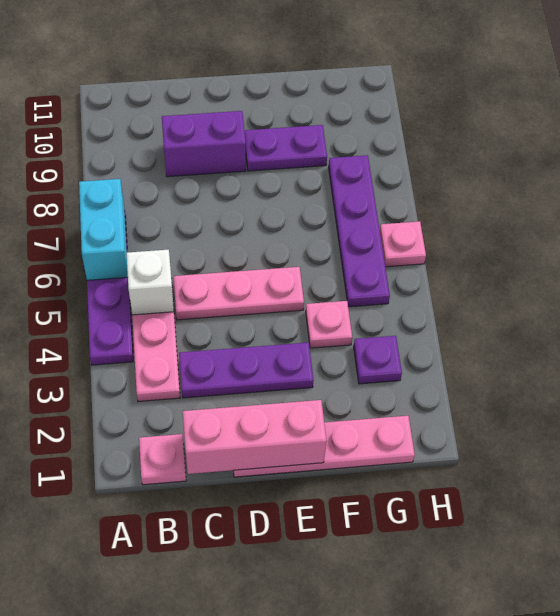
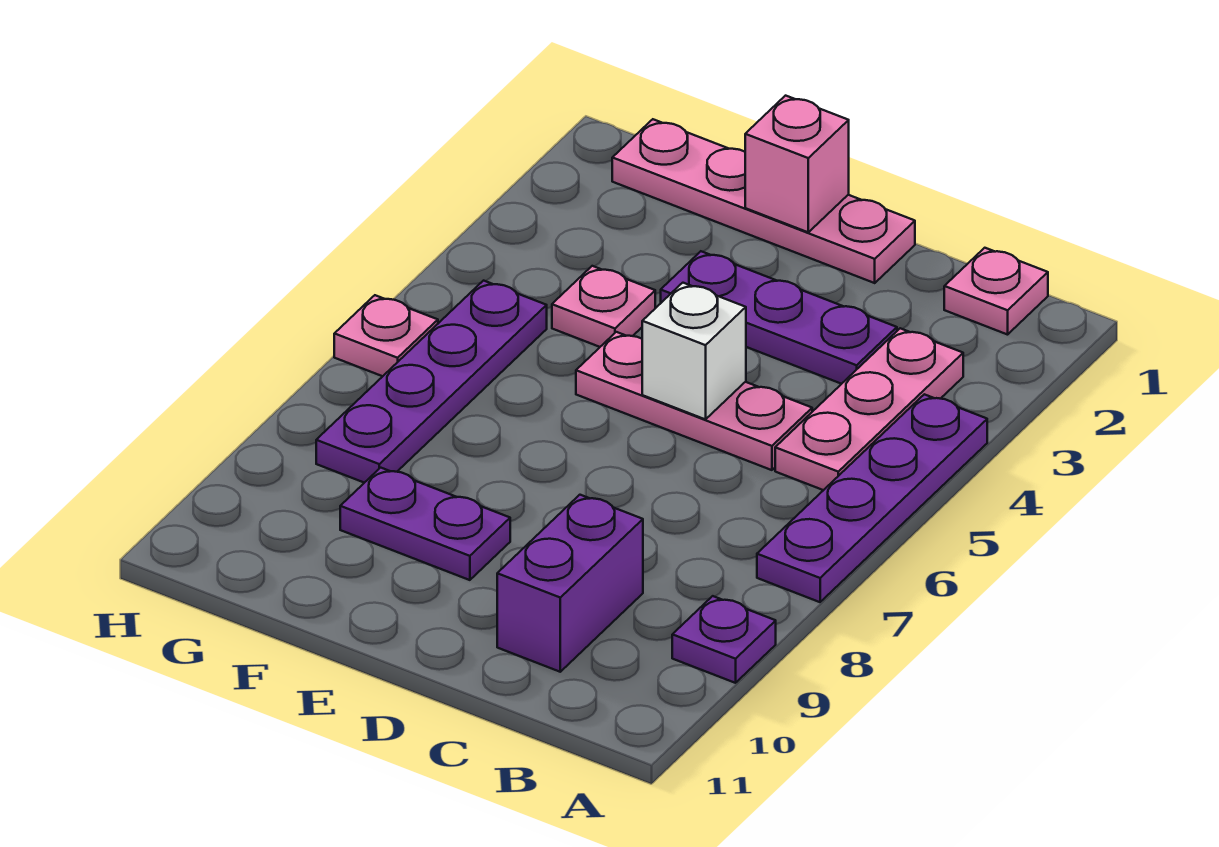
cyan 1x2 brick [79,179,128,280] -> none
white 1x1 brick [127,250,174,315] -> white 1x1 brick moved to [642,283,746,419]
pink 1x3 brick [183,400,326,474] -> pink 1x1 brick [745,96,849,232]
purple 1x2 brick [162,111,246,177] -> purple 1x2 brick turned to [497,495,643,672]
purple 1x1 plate [354,336,402,384] -> purple 1x1 plate moved to [672,596,776,683]

